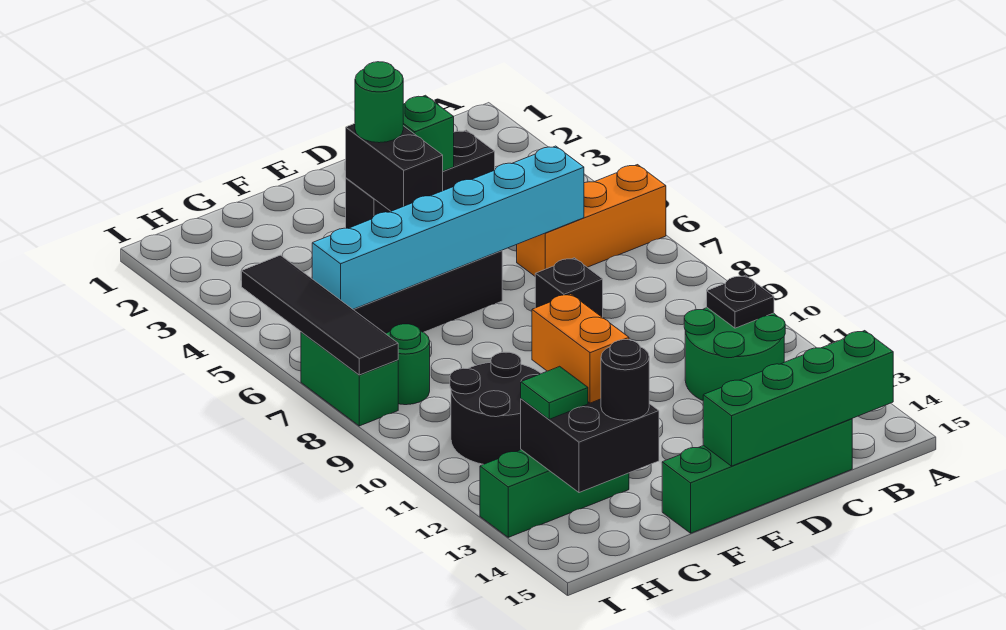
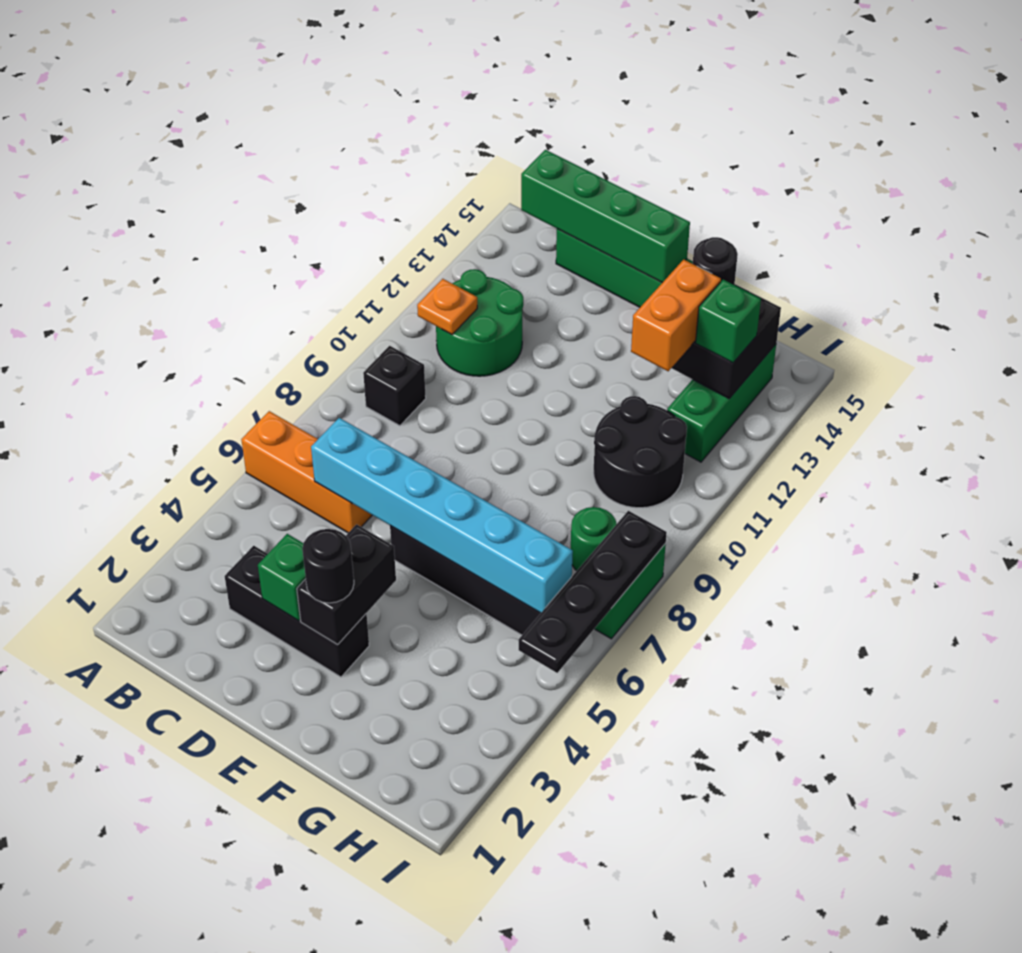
black 1x1 plate [707,275,774,328] -> orange 1x1 plate [417,279,477,335]
black 1x1 brick [535,258,603,317] -> black 1x1 brick moved to [363,346,426,426]
green 1x1 round brick [355,62,403,143] -> black 1x1 round brick [302,529,354,603]
green 1x3 brick [480,450,629,537] -> green 1x3 brick turned to [667,344,776,462]
green 1x1 tile [521,366,588,419] -> green 1x1 brick [696,280,761,363]
black 1x4 tile [241,255,398,375] -> black 1x4 plate [519,511,667,673]

